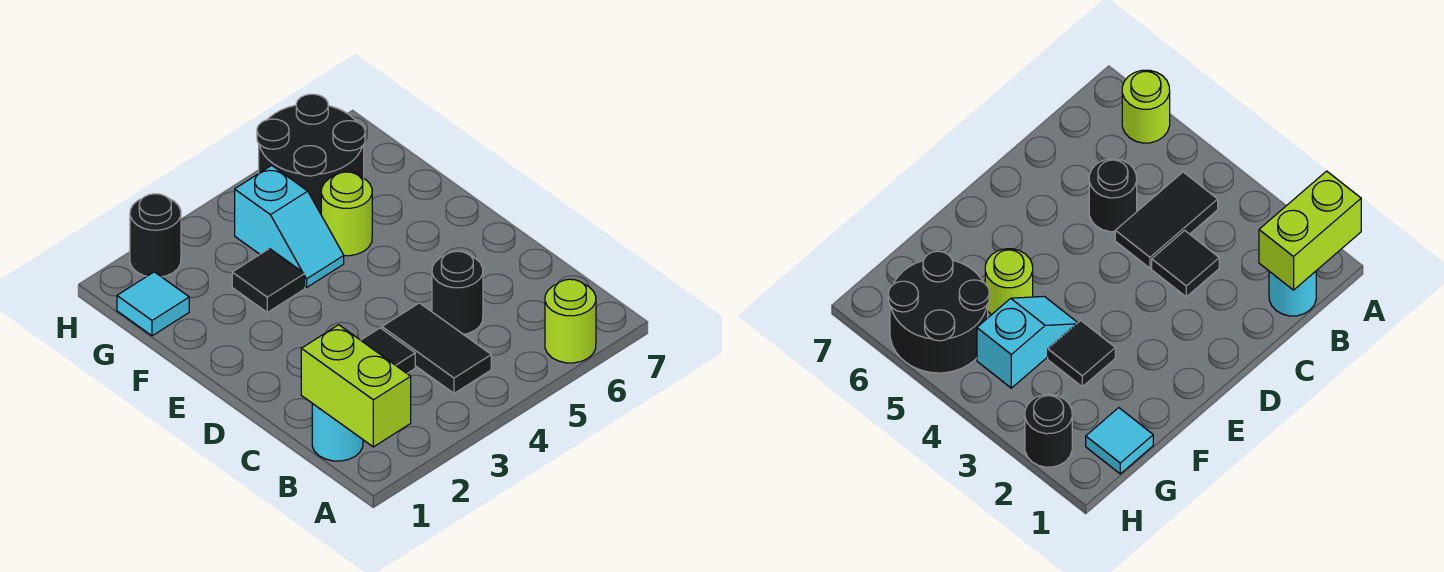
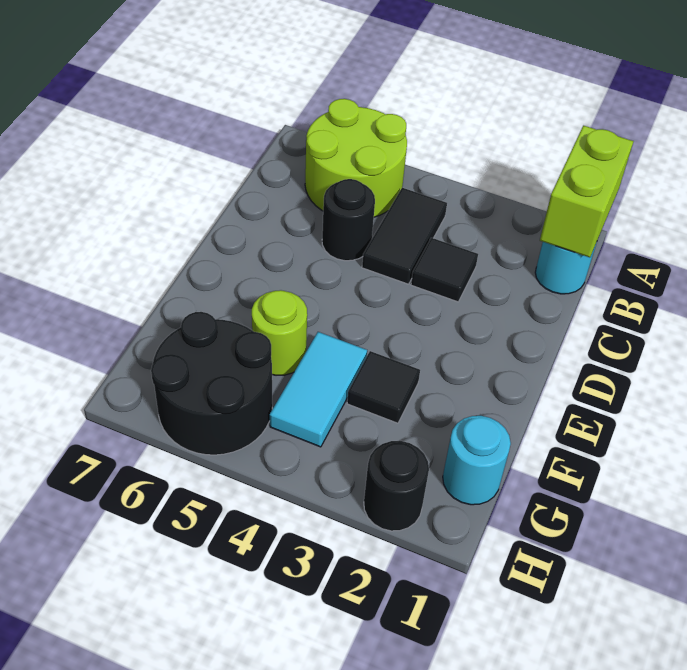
lime 1x1 round brick [545,279,596,363] -> lime 2x2 round brick [305,99,407,217]
cyan 1x2 slope [235,165,344,288] -> cyan 1x2 tile [270,332,367,447]
cyan 1x1 tile [117,272,189,336] -> cyan 1x1 round brick [443,416,511,505]

